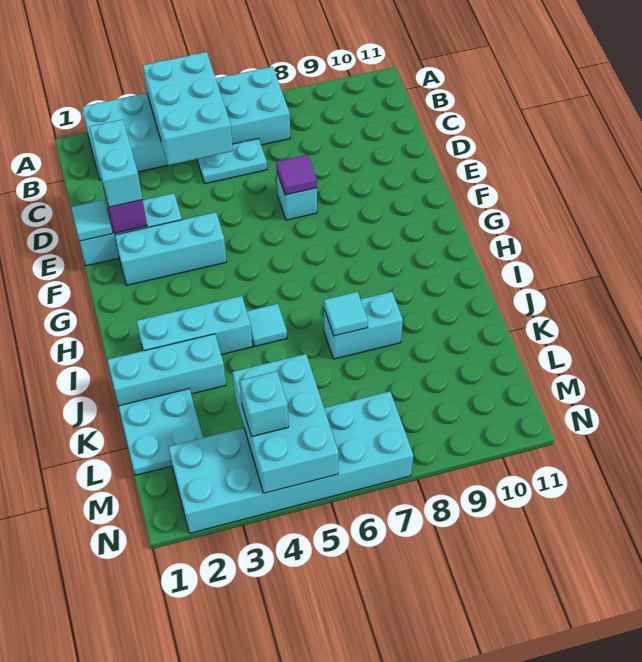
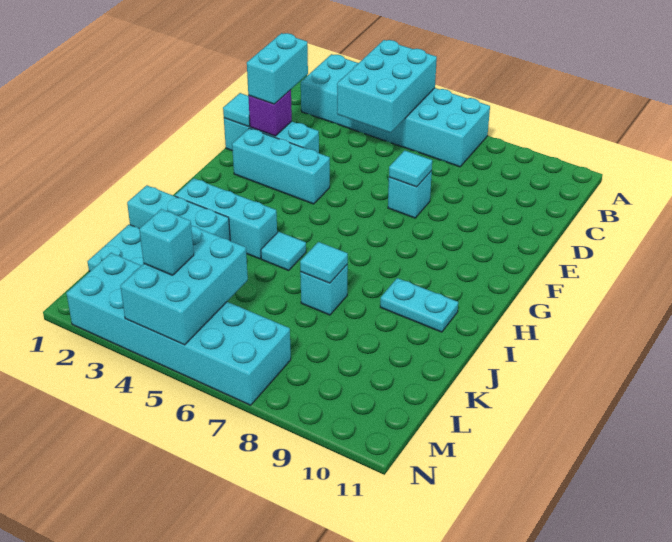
cyan 1x2 plate [197,138,267,184] -> cyan 1x2 plate moved to [380,278,458,332]
purple 1x1 tile [276,155,317,195] -> cyan 1x1 tile [389,150,432,187]
cyan 1x2 brick [324,292,403,359] -> cyan 1x1 brick [300,264,348,315]

